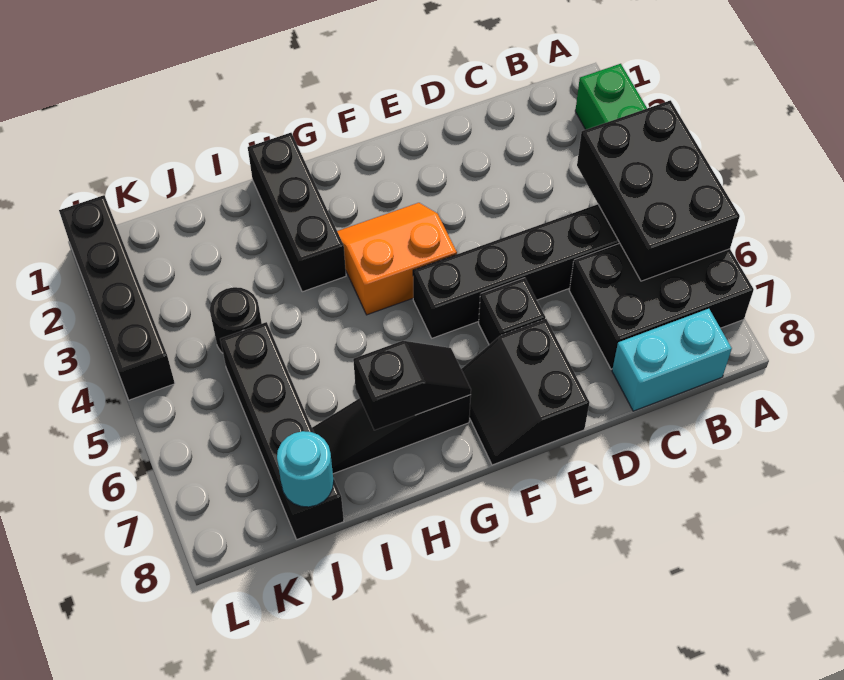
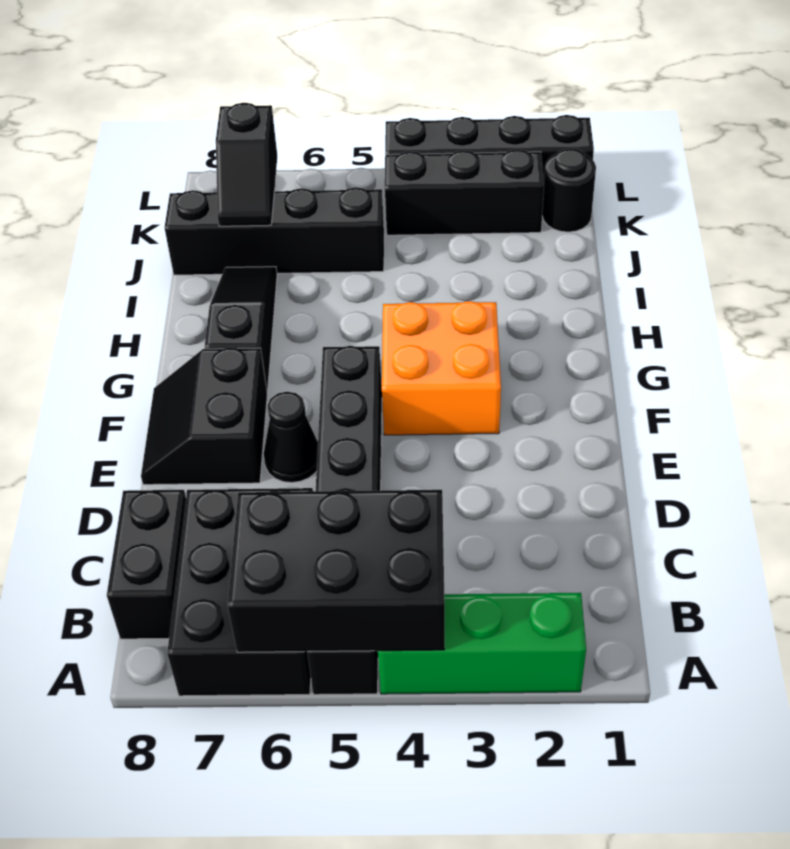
cyan 1x2 brick [612,309,732,411] -> black 1x2 brick [107,490,186,639]
black 1x1 brick [479,278,545,345] -> black 1x1 cone [264,392,318,483]
black 2x2 slope [461,319,589,465] -> black 2x2 slope turned to [141,348,267,485]
orange 2x2 slope [337,203,457,315] -> orange 2x2 brick [382,301,501,435]
black 1x2 slope [353,341,471,430] -> black 1x2 slope moved to [216,103,277,226]
black 1x3 brick [248,133,346,292] -> black 1x3 brick moved to [385,149,544,235]
black 1x1 round brick [210,287,262,353] -> black 1x1 round brick moved to [542,148,596,232]
cyan 1x1 round brick [277,431,334,507] -> none

